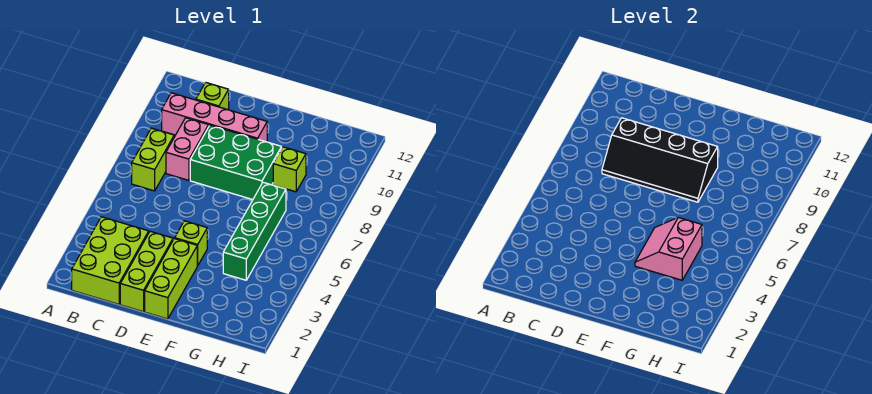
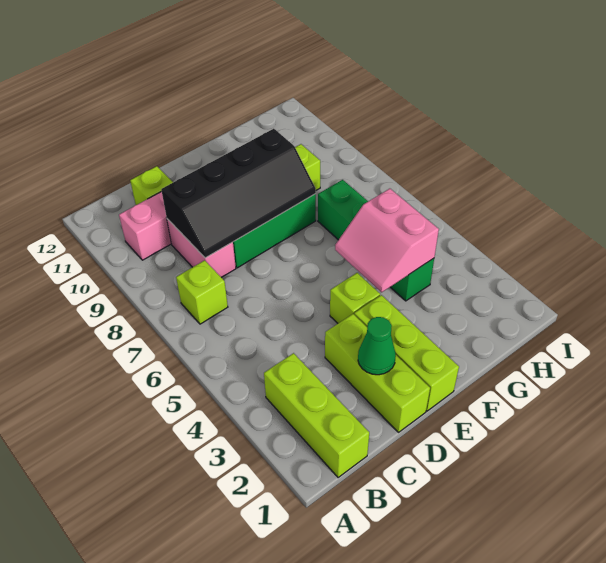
lime 2x3 brick [72,217,149,304] -> lime 1x3 brick [264,353,369,478]
lime 1x2 brick [132,128,174,191] -> lime 1x1 brick [176,260,228,324]
none -> green 1x1 cone [358,317,396,375]

